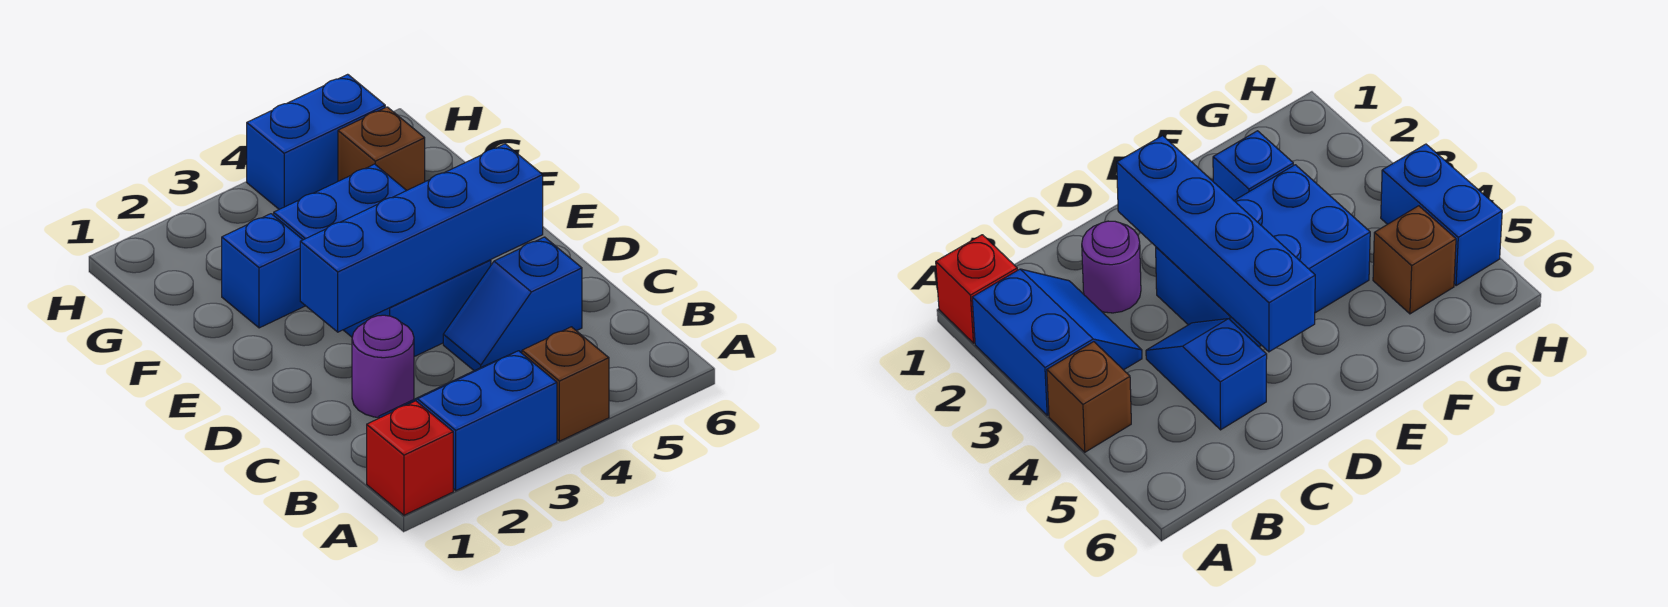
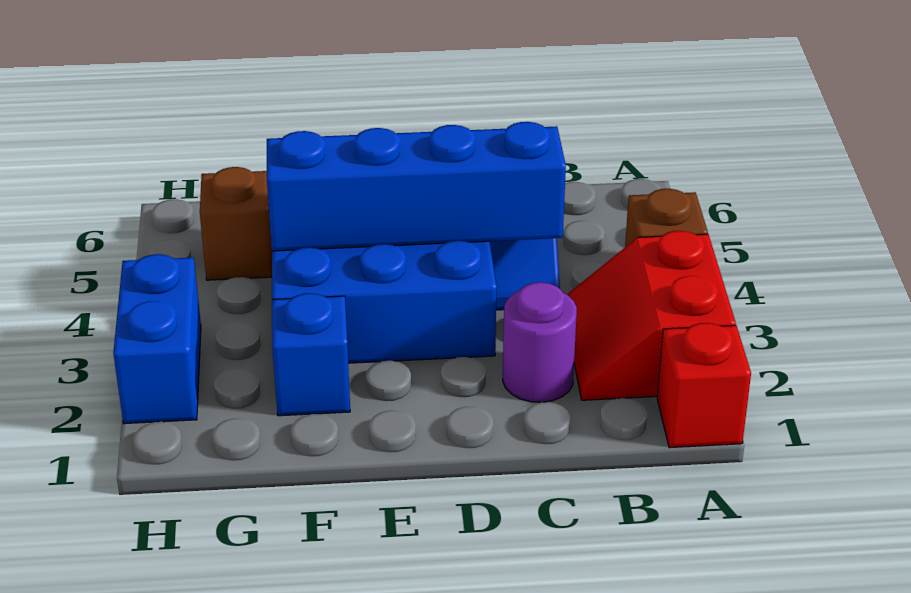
blue 2x2 slope [379,351,557,490] -> red 2x2 slope [567,231,736,400]
blue 1x4 brick [300,144,543,332] -> blue 1x4 brick turned to [267,122,566,251]
blue 1x2 brick [247,74,385,209] -> blue 1x2 brick moved to [113,254,201,424]

